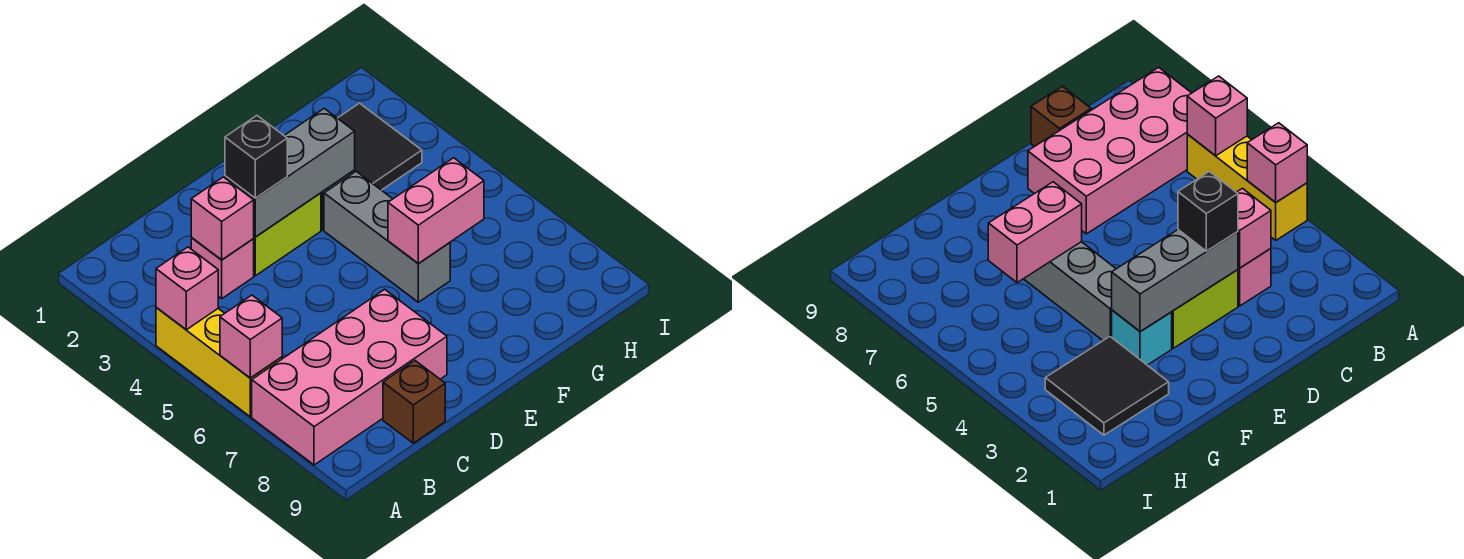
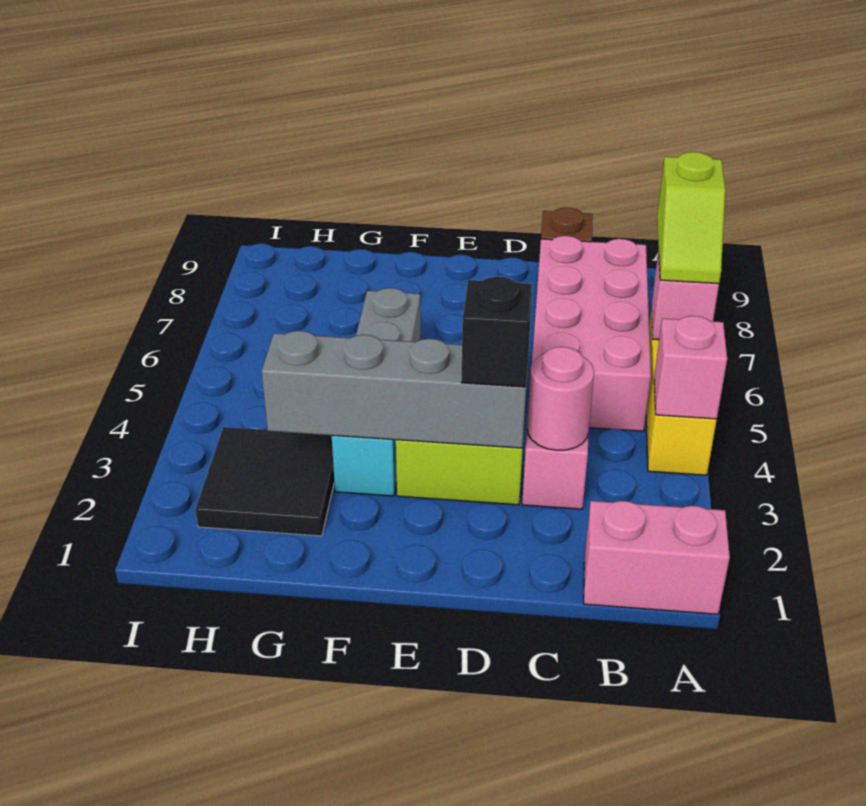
none -> lime 1x2 slope [657,152,725,284]
pink 2x4 brick [252,289,447,465] -> pink 2x4 brick turned to [532,236,651,431]
pink 1x1 brick [191,177,254,260] -> pink 1x1 round brick [527,347,594,450]
grey 1x3 brick [225,108,355,237] -> grey 1x4 brick [262,331,528,448]
pink 1x2 brick [388,158,484,263] -> pink 1x2 brick moved to [584,501,730,614]

